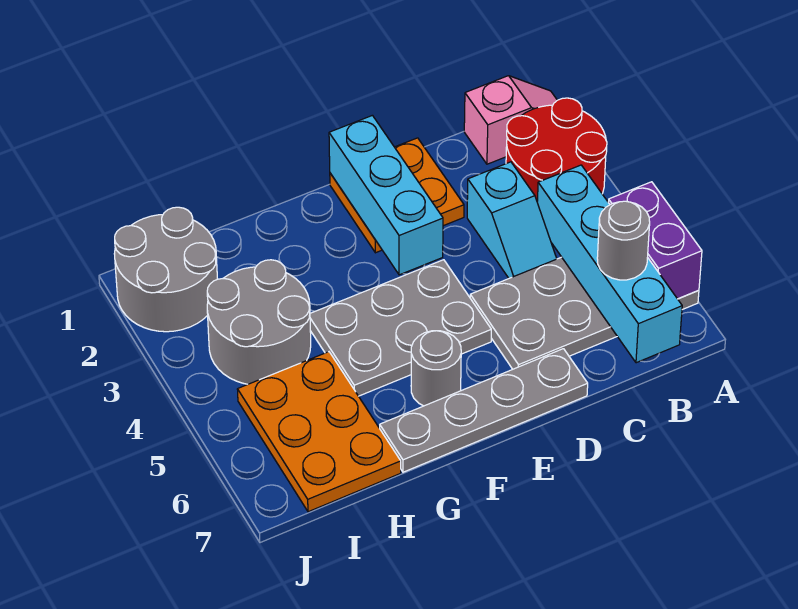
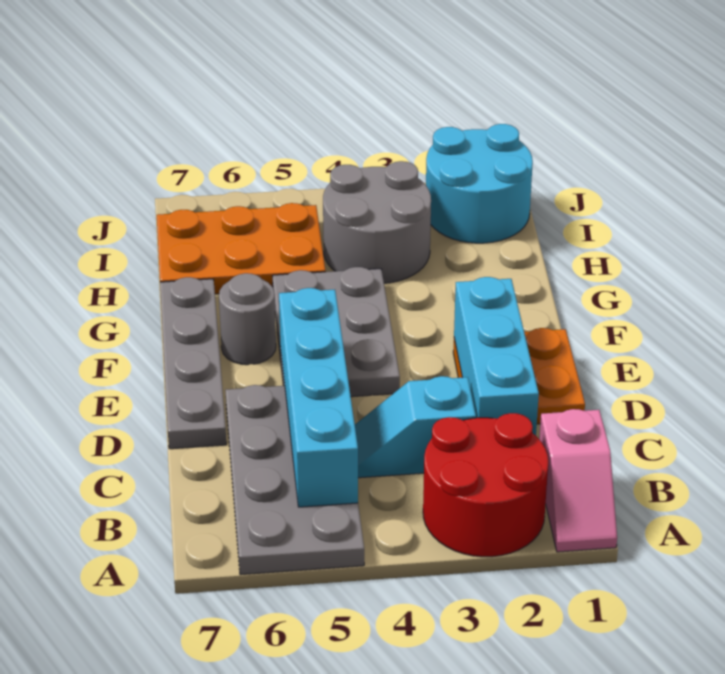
purple 1x2 brick [608,182,702,299] -> none
cyan 1x4 brick [537,165,682,363] -> cyan 1x4 brick turned to [279,288,358,507]
grey 1x1 round brick [597,201,650,280] -> none
cyan 1x3 brick [329,115,443,275] -> cyan 1x3 brick turned to [454,277,539,436]
grey 2x2 round brick [114,207,217,332] -> cyan 2x2 round brick [426,124,533,243]

